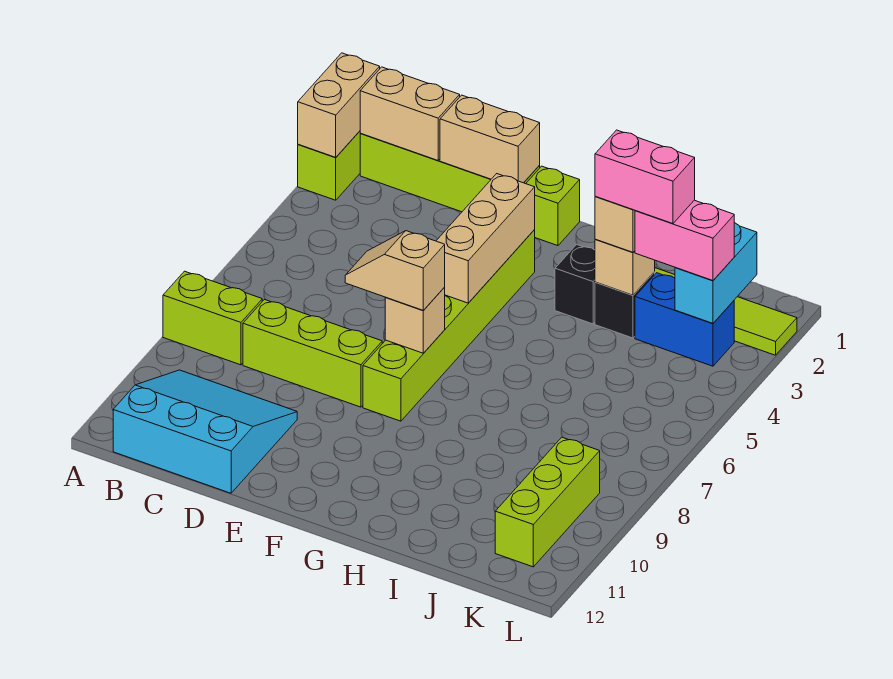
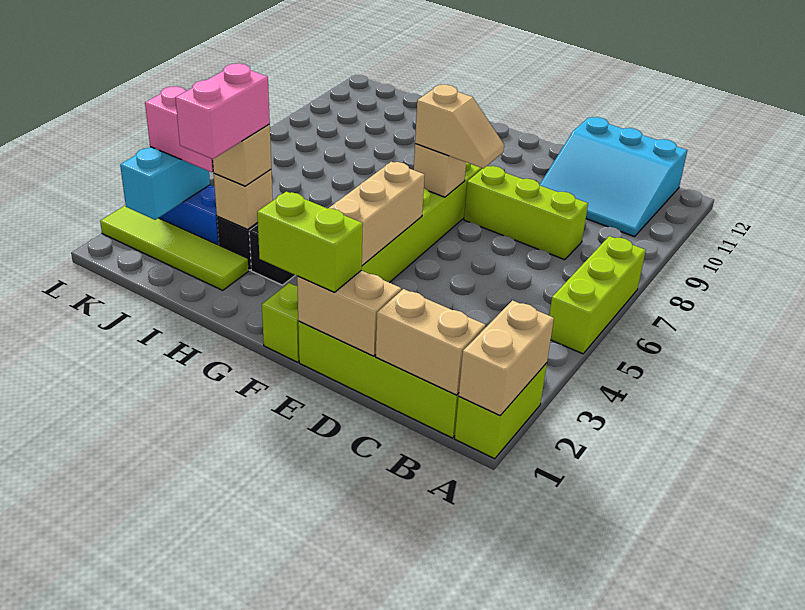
lime 1x2 brick [163,271,262,365] -> lime 1x2 brick moved to [257,192,363,292]
pink 1x2 brick [595,130,695,224] -> pink 1x2 brick turned to [175,63,270,159]
lime 1x3 brick [495,437,600,567] -> lime 1x3 brick moved to [549,236,646,354]

